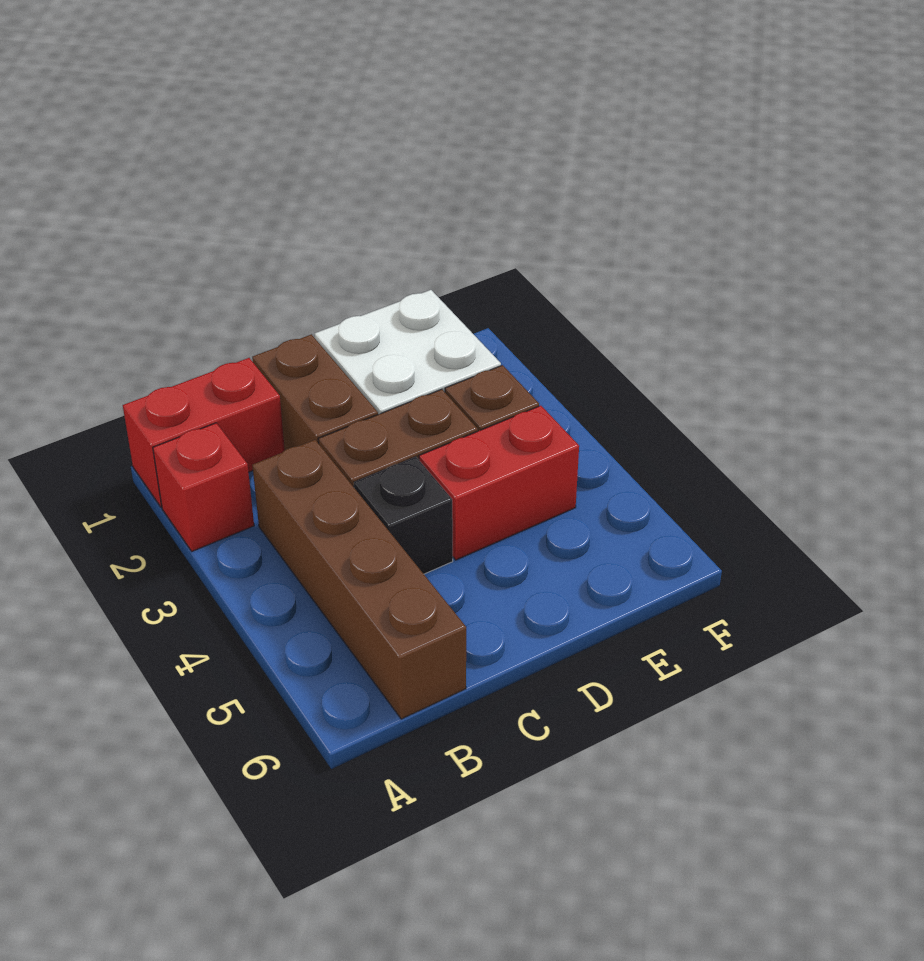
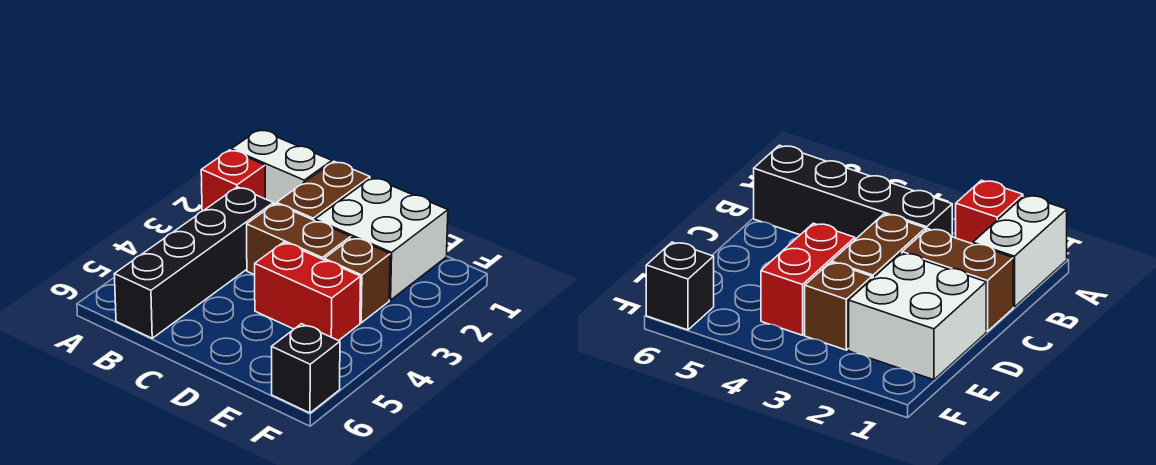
red 1x2 brick [123,358,285,507] -> white 1x2 brick [231,130,332,204]
brown 1x4 brick [252,440,466,719] -> black 1x4 brick [114,187,273,338]
black 1x1 brick [354,457,453,574] -> black 1x1 brick moved to [272,324,340,413]

